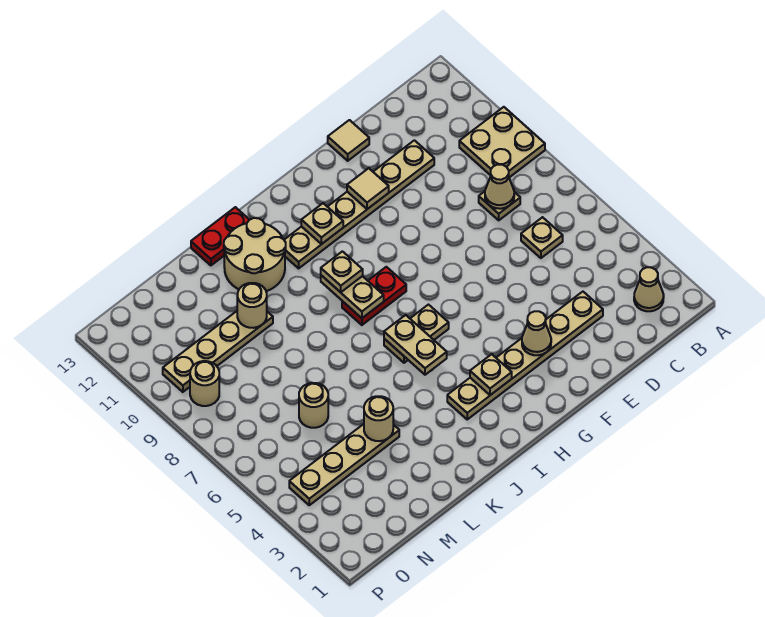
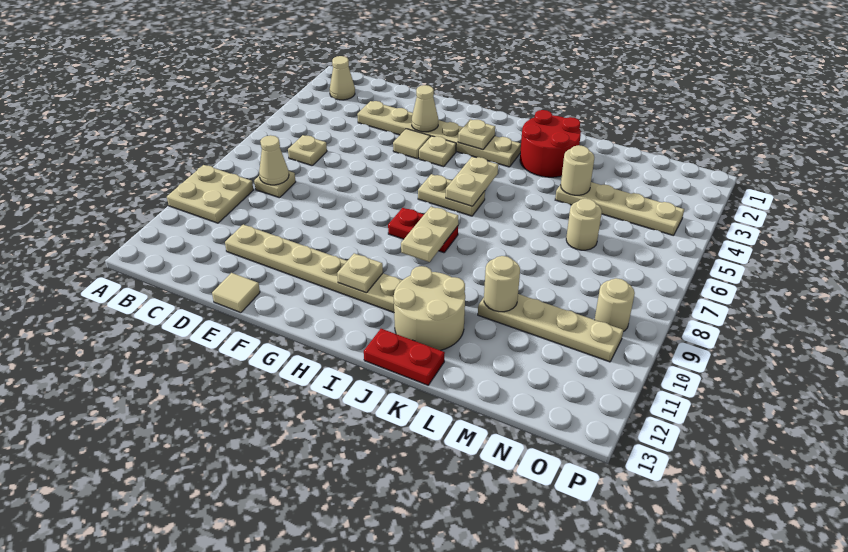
tan 1x1 tile [347,168,389,209] -> tan 1x1 tile moved to [393,129,430,159]
tan 1x1 plate [321,251,363,292] -> tan 1x1 plate moved to [419,136,456,167]
none -> red 2x2 round brick [520,110,581,177]

